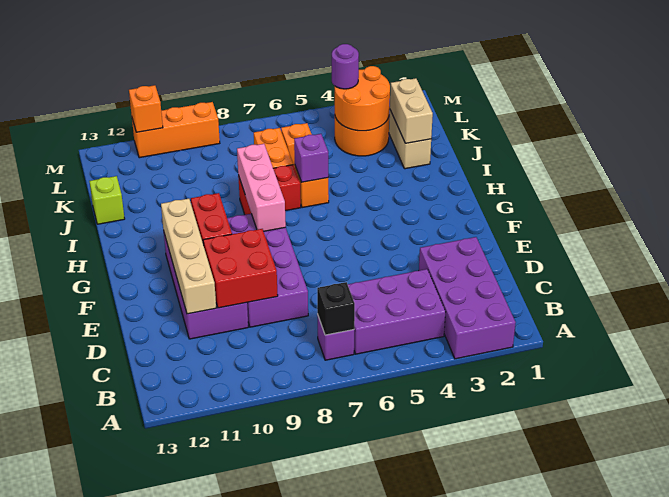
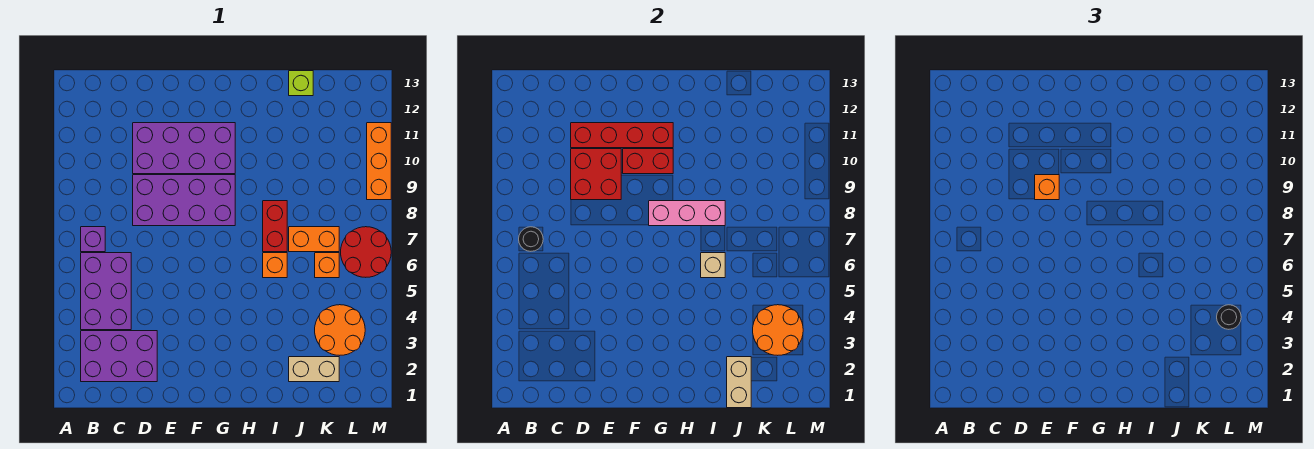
purple 2x4 brick [419,237,516,359] -> purple 2x3 brick [81,331,157,382]
black 1x1 brick [317,282,355,335] -> black 1x1 round brick [519,227,543,251]
tan 1x4 brick [161,199,216,314] -> red 1x4 brick [571,123,673,148]
purple 1x1 brick [294,134,328,182] -> tan 1x1 brick [701,253,725,278]
tan 1x2 brick [390,78,433,143] -> tan 1x2 brick turned to [727,357,751,408]
purple 1x1 round brick [332,44,359,89] -> black 1x1 round brick [1217,305,1241,329]
none -> red 2x2 round brick [341,227,391,277]
orange 1x1 brick [129,85,163,132] -> orange 1x1 brick moved to [1035,175,1059,200]

